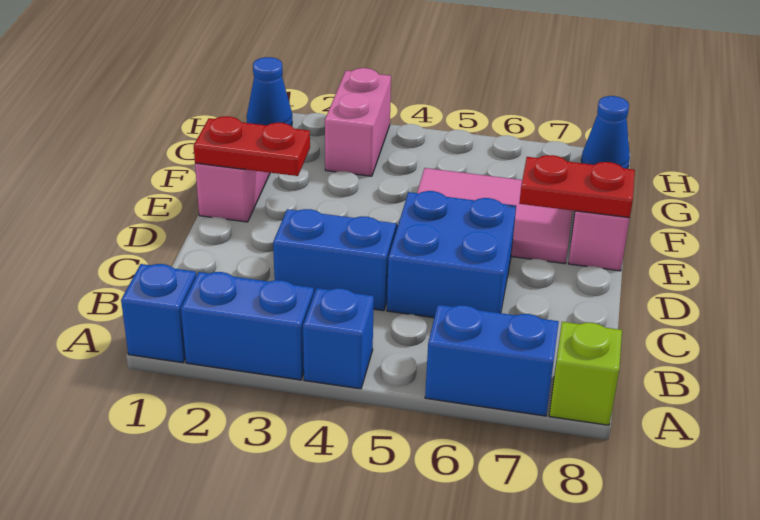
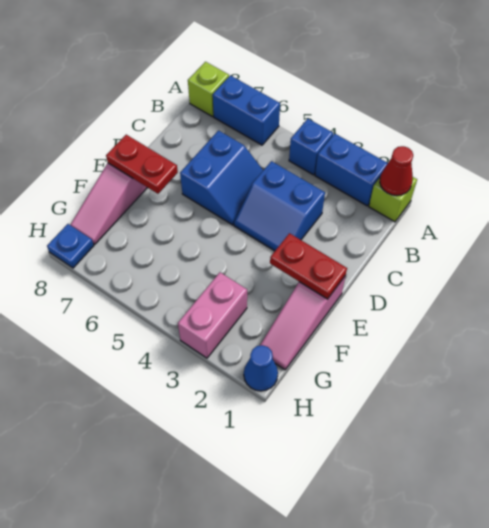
blue 1x1 brick [121,264,196,363] -> lime 1x1 brick [369,177,417,222]
none -> red 1x1 cone [380,146,413,195]
blue 2x2 brick [387,191,516,318] -> blue 2x2 slope [180,131,263,225]
pink 2x3 tile [417,168,573,264] -> none
blue 1x1 cone [581,96,630,169] -> blue 1x1 plate [47,224,94,268]

